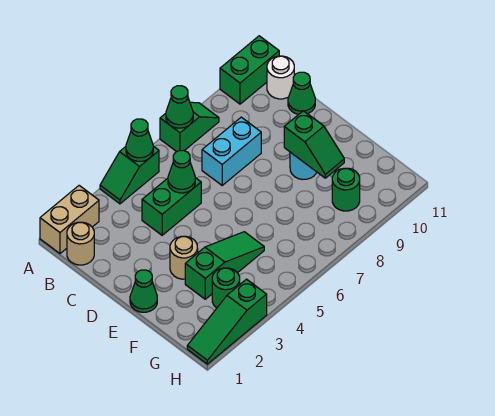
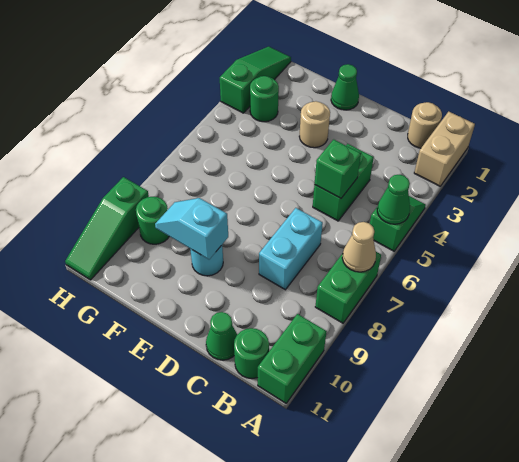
green 1x2 slope [160,102,219,152] -> green 1x2 brick [315,252,381,323]
green 1x1 cone [166,86,193,128] -> tan 1x1 cone [342,222,376,272]
white 1x1 round brick [267,56,294,99] -> green 1x1 round brick [234,328,269,379]
green 1x1 cone [168,150,195,193] -> green 1x1 brick [315,139,361,198]
green 1x2 slope [284,111,344,178] -> cyan 1x2 slope [155,198,228,259]
green 1x3 slope [185,232,264,299] -> green 1x3 slope moved to [65,177,149,280]

